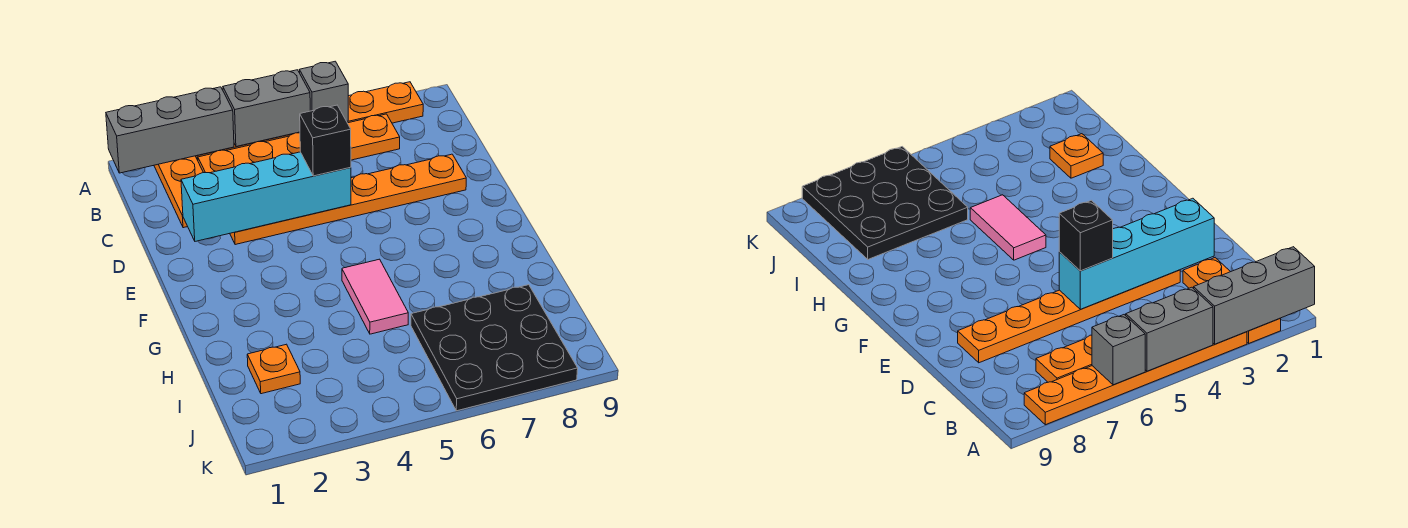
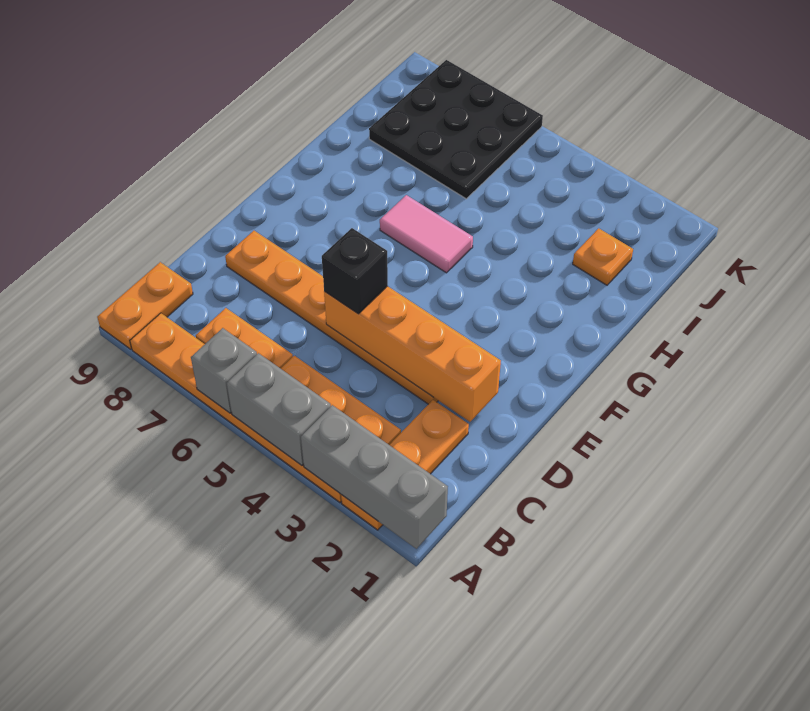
none -> orange 1x2 plate [97,262,193,349]
cyan 1x4 brick [181,152,351,241] -> orange 1x4 brick [324,286,501,422]
pink 1x2 tile [342,259,408,334] -> pink 1x2 tile turned to [380,195,473,273]

